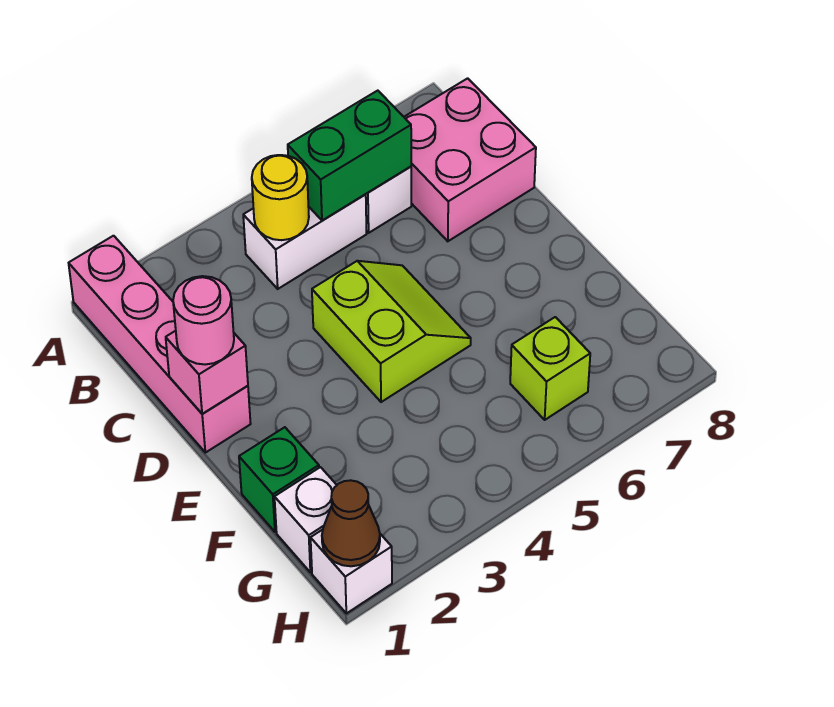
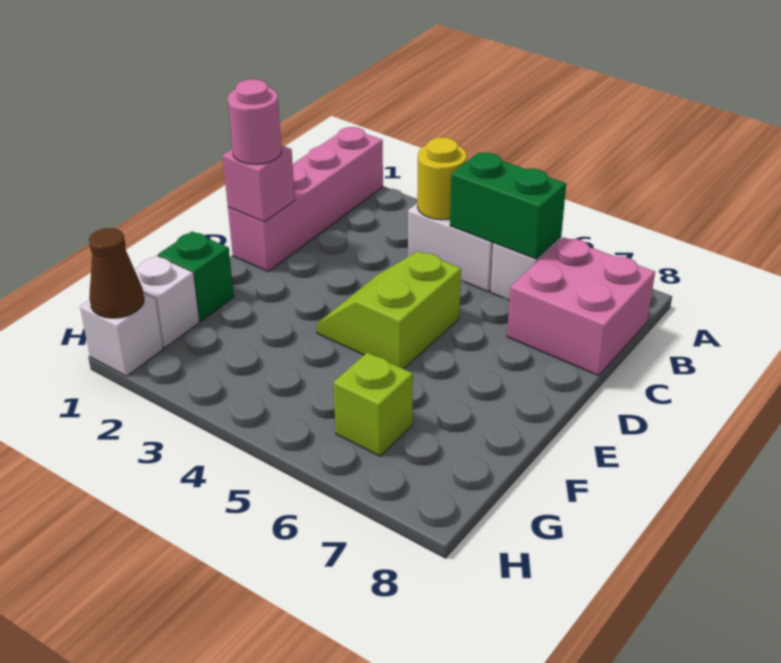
lime 2x2 slope [312,261,471,402] -> lime 2x2 slope turned to [316,251,461,369]

